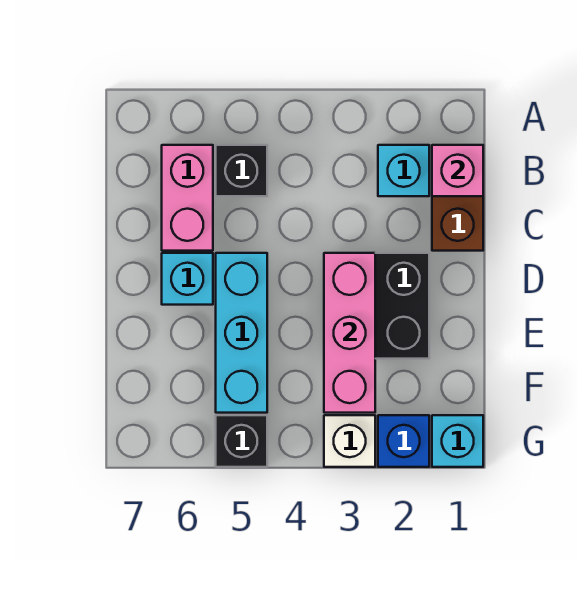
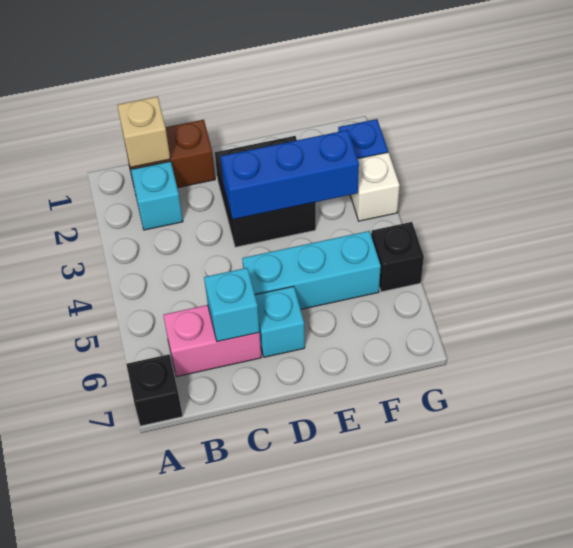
pink 1x1 brick [432,145,483,196] -> tan 1x1 brick [117,97,170,167]
black 1x1 brick [216,145,267,196] -> black 1x1 brick moved to [126,354,183,426]
pink 1x3 brick [324,253,375,413] -> blue 1x3 brick [221,130,359,220]
cyan 1x1 brick [432,415,483,467] -> cyan 1x1 brick moved to [204,268,259,342]

